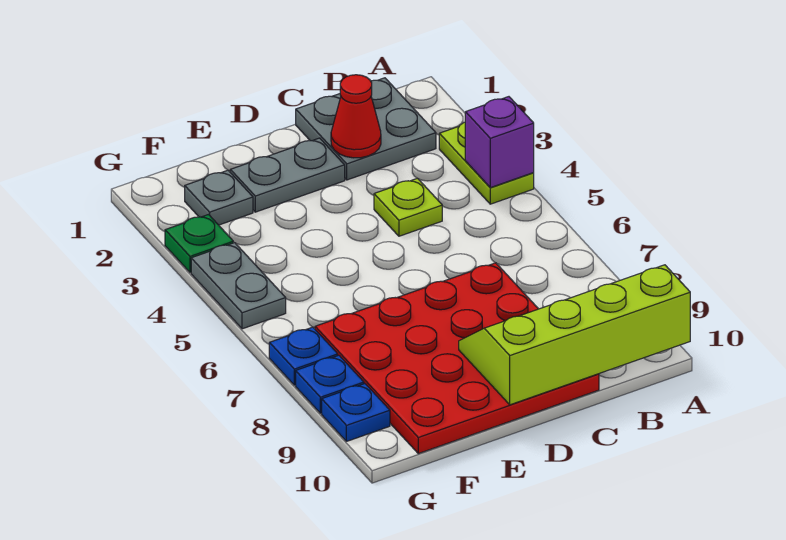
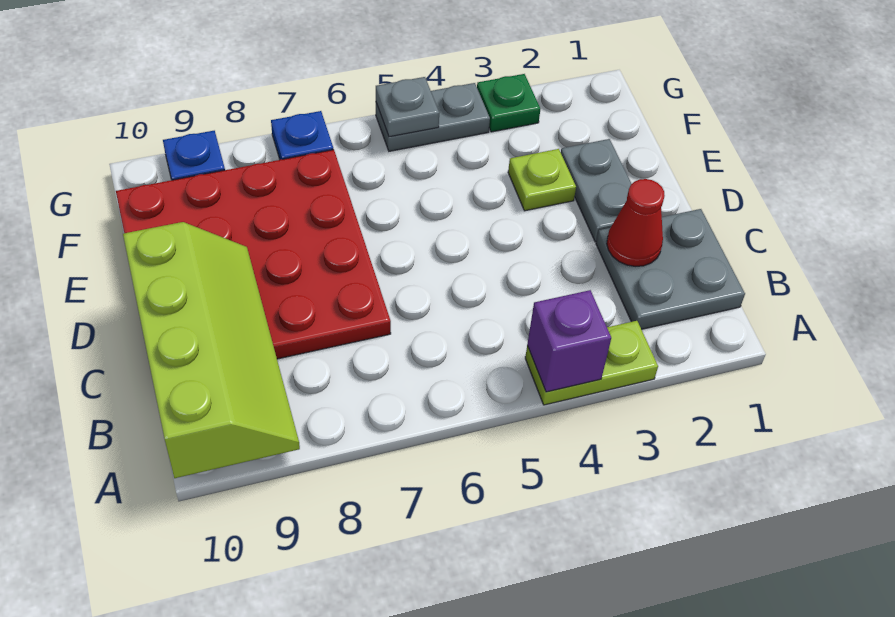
lime 1x1 plate [374,178,442,236] -> lime 1x1 plate moved to [508,149,576,211]
grey 1x1 plate [185,170,253,225] -> grey 1x1 plate moved to [376,77,439,137]
blue 1x1 plate [296,355,364,413] -> none

